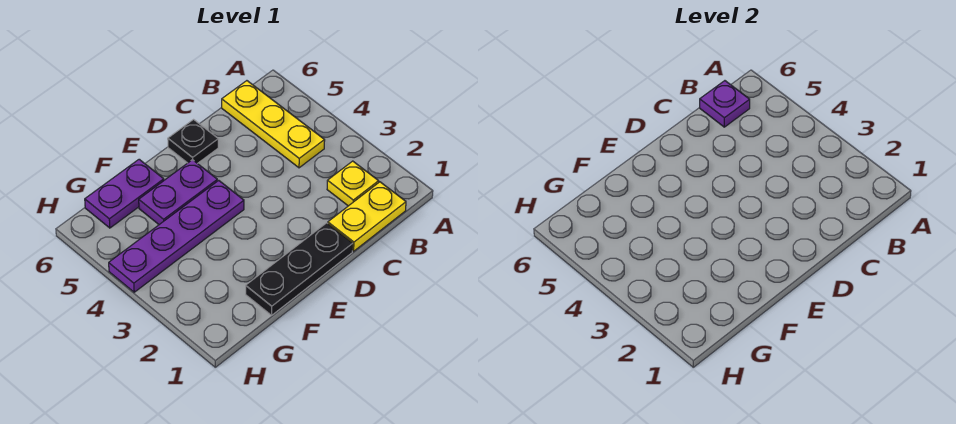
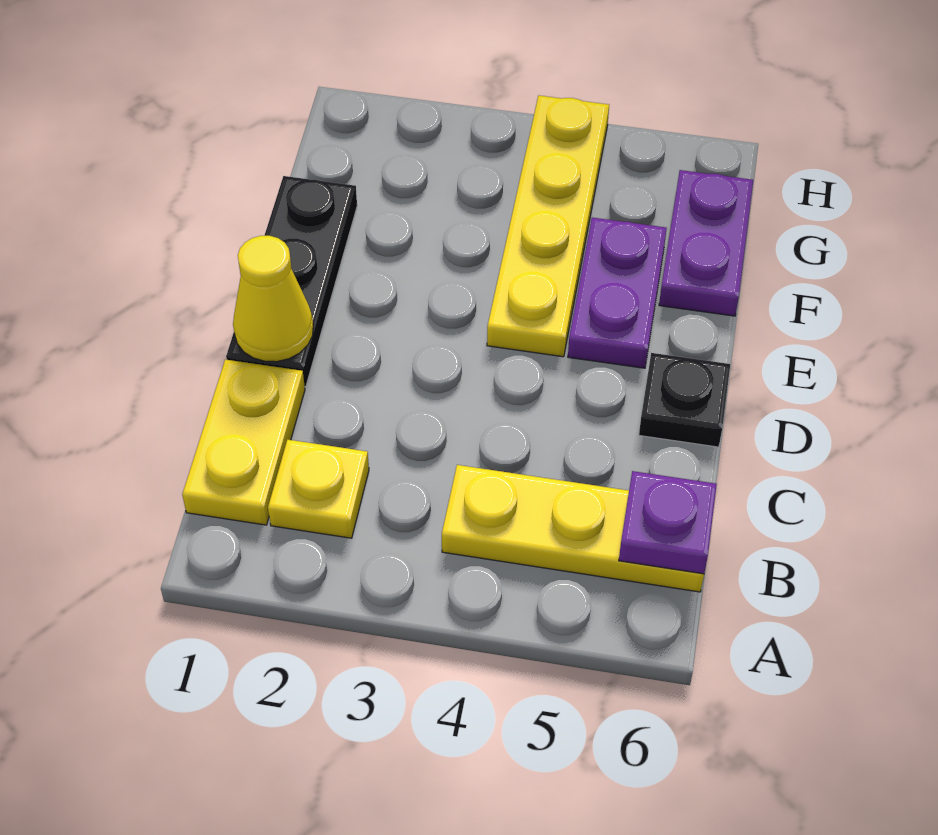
none -> yellow 1x1 cone [233,236,313,362]
purple 1x4 plate [109,180,244,292] -> yellow 1x4 plate [487,96,609,357]

